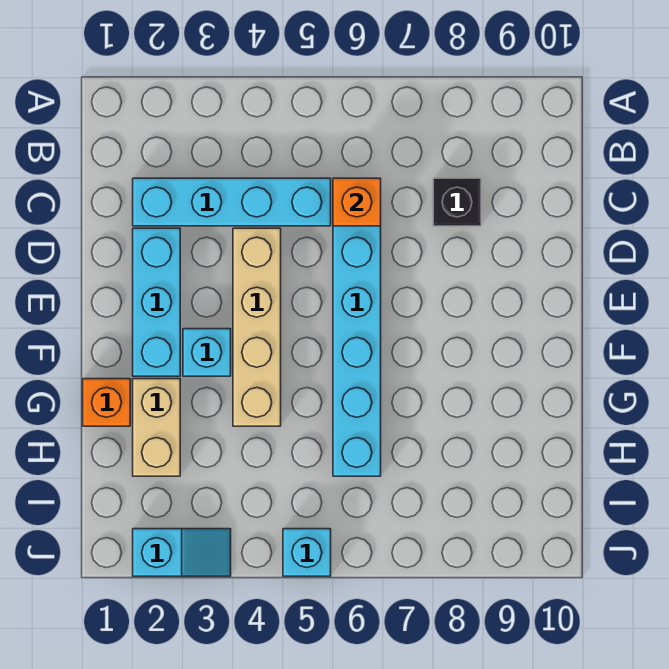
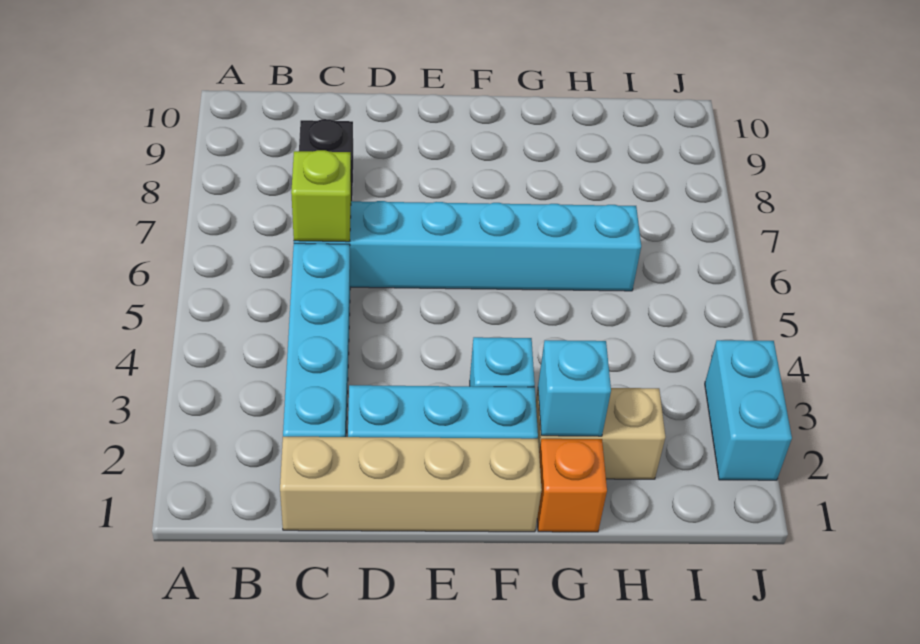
orange 1x1 brick [333,178,381,226] -> lime 1x1 brick [291,150,351,242]
tan 1x4 brick [233,228,281,426] -> tan 1x4 brick moved to [280,437,542,532]
cyan 1x2 slope [133,529,231,576] -> cyan 1x2 brick [705,340,792,480]
cyan 1x1 brick [283,529,331,576] -> cyan 1x1 brick moved to [538,340,611,436]

